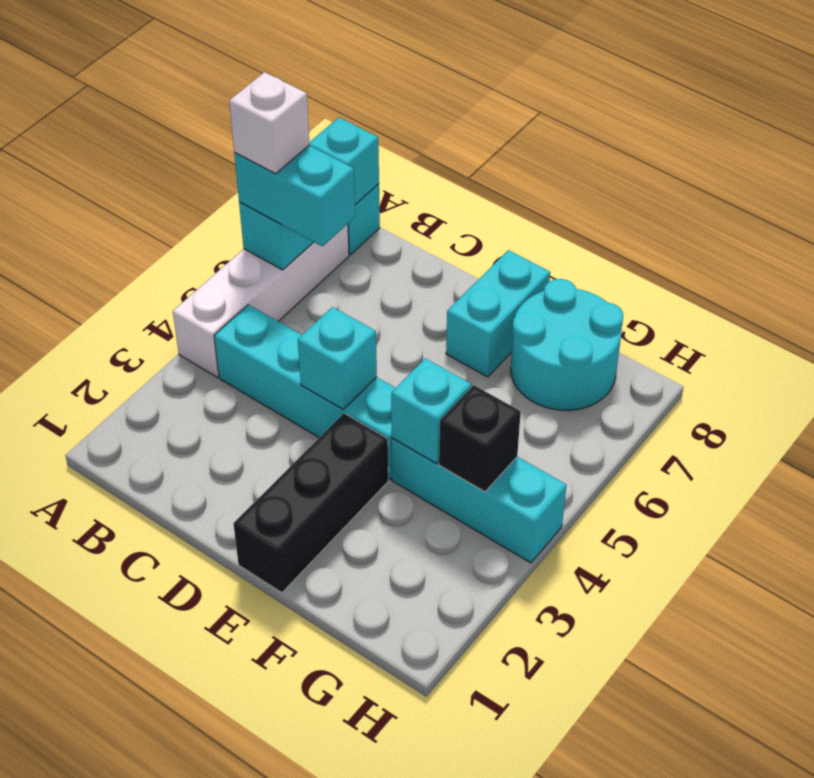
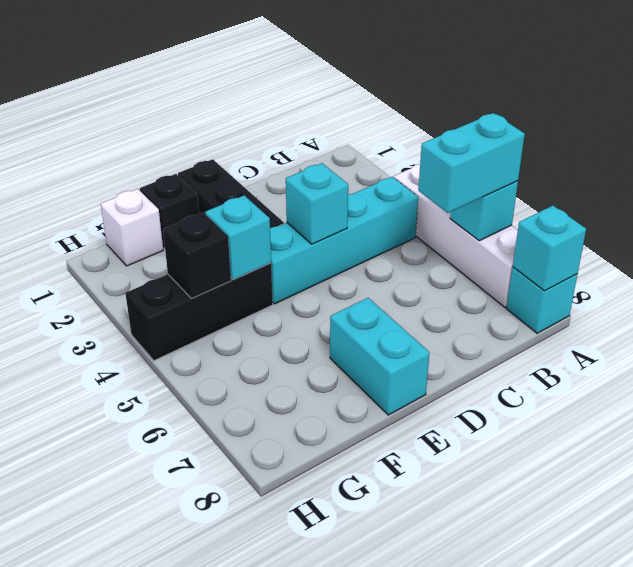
white 1x1 brick [229,72,310,174] -> white 1x1 brick moved to [101,189,163,266]
none -> black 1x1 brick [140,174,199,249]
cyan 1x3 brick [392,438,567,563] -> black 1x3 brick [125,263,273,361]
cyan 2x2 round brick [511,279,623,410] -> none

